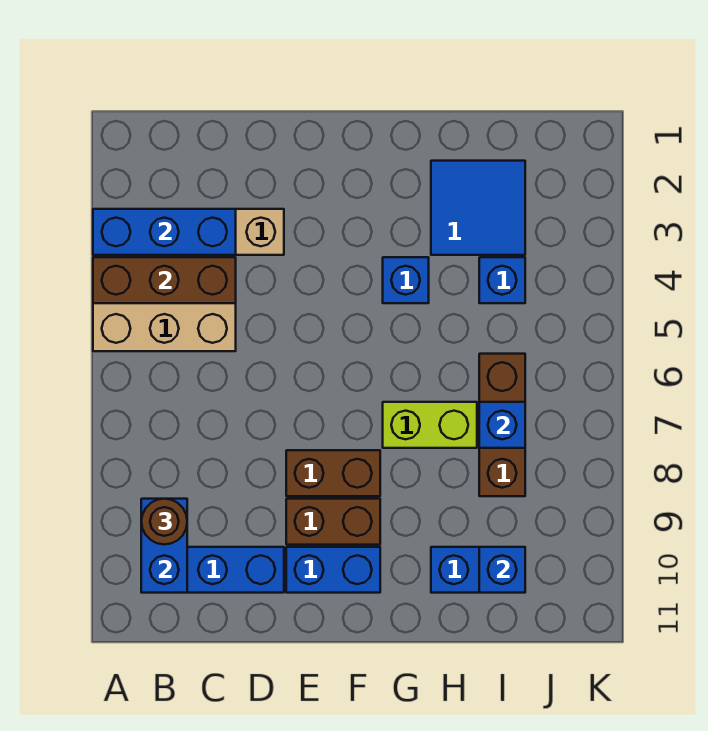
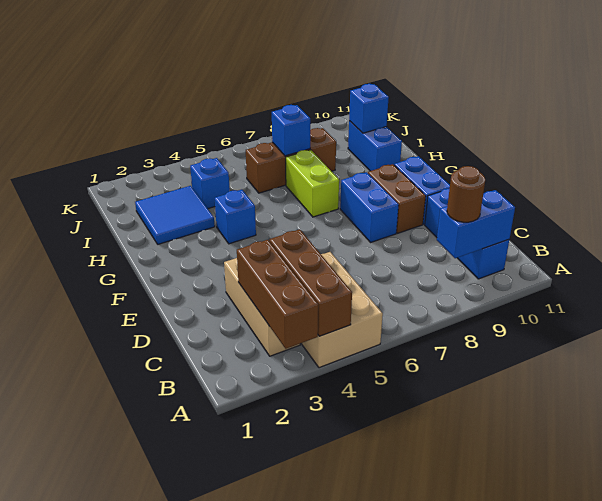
blue 1x3 brick [93,209,236,255] -> brown 1x3 brick [237,240,318,349]
brown 1x2 brick [286,450,380,496] -> blue 1x2 brick [340,172,399,242]

